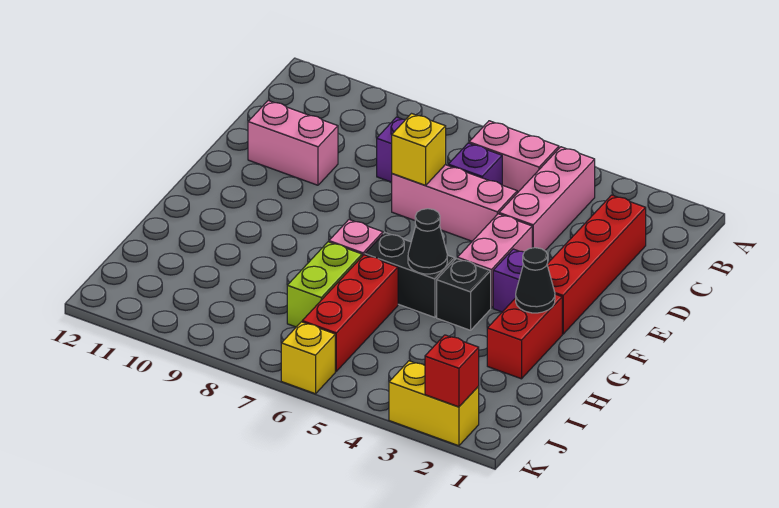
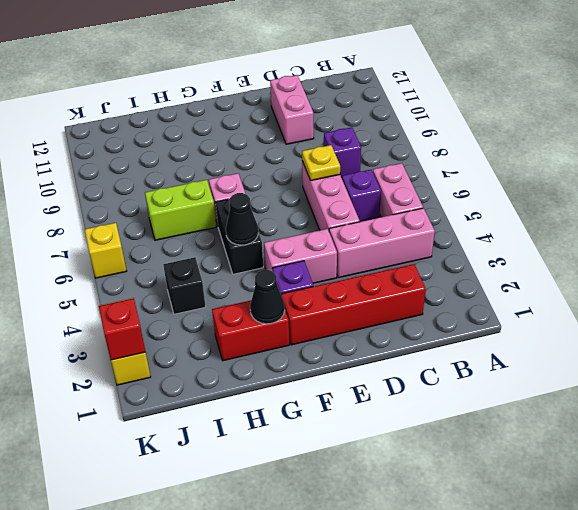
yellow 1x1 brick [392,114,446,185] -> yellow 1x1 plate [302,145,340,181]
black 1x1 brick [437,259,491,330] -> black 1x1 brick moved to [163,257,206,314]
red 1x3 brick [302,255,398,371] -> none

